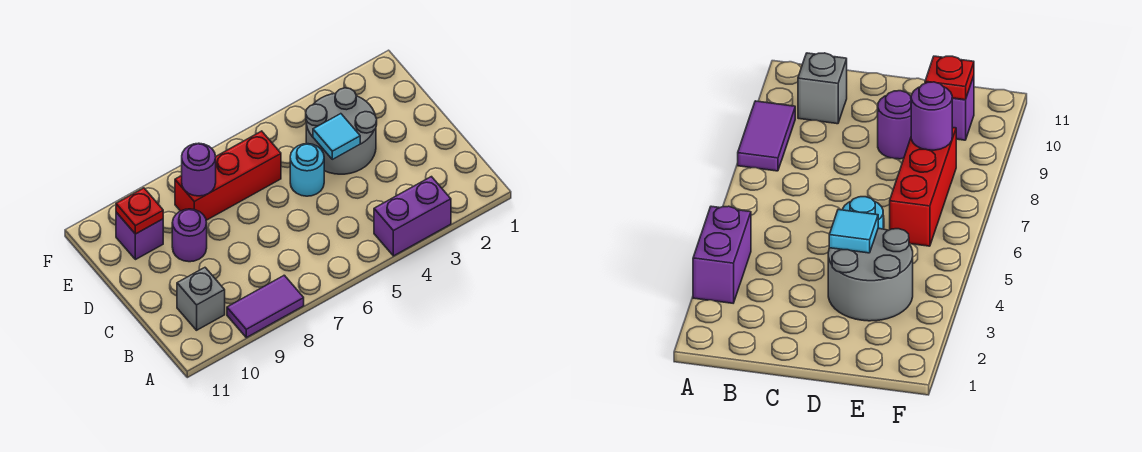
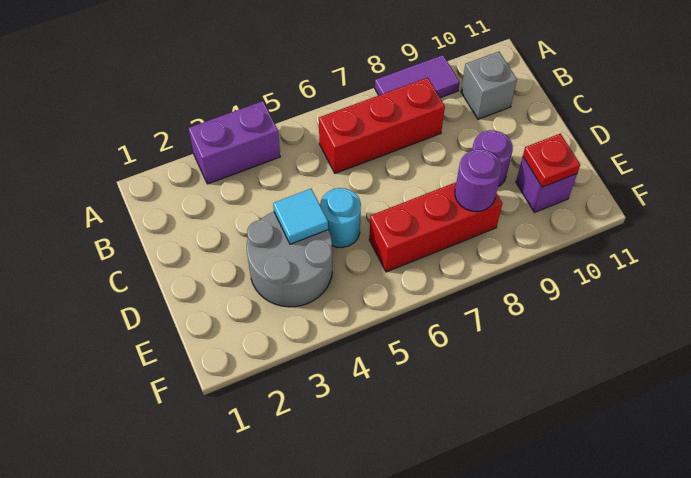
none -> red 1x3 brick [319,78,445,173]

